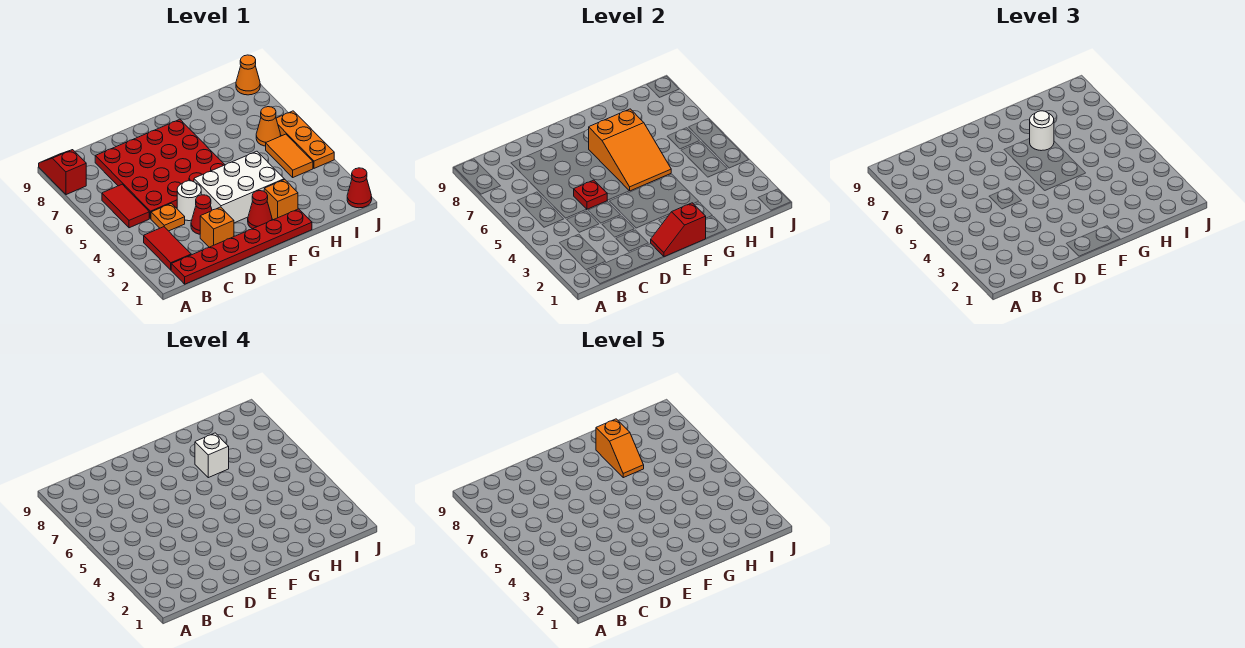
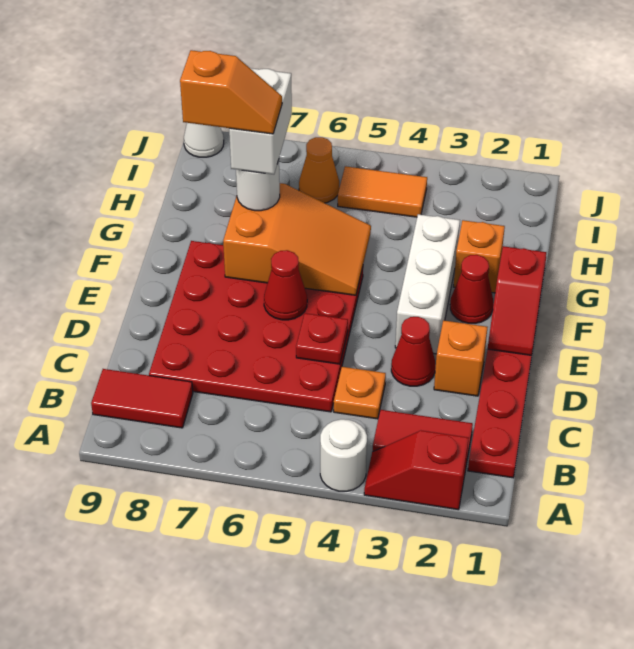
red 1x2 slope [39,150,86,195] -> red 1x2 slope moved to [364,431,469,510]
red 1x2 tile [102,184,149,228] -> red 1x2 tile moved to [91,369,193,428]
white 1x1 round brick [177,181,201,221] -> white 1x1 round brick moved to [320,419,367,491]
white 2x3 brick [194,151,284,223] -> white 1x3 brick [395,214,460,354]
white 1x1 brick [195,433,229,478] -> white 1x2 brick [229,68,292,174]
red 1x1 cone [347,168,372,208] -> red 1x1 cone moved to [264,250,307,320]
orange 1x3 plate [276,111,334,168] -> none
orange 1x1 cone [236,55,260,95] -> white 1x1 cone [184,123,224,157]

